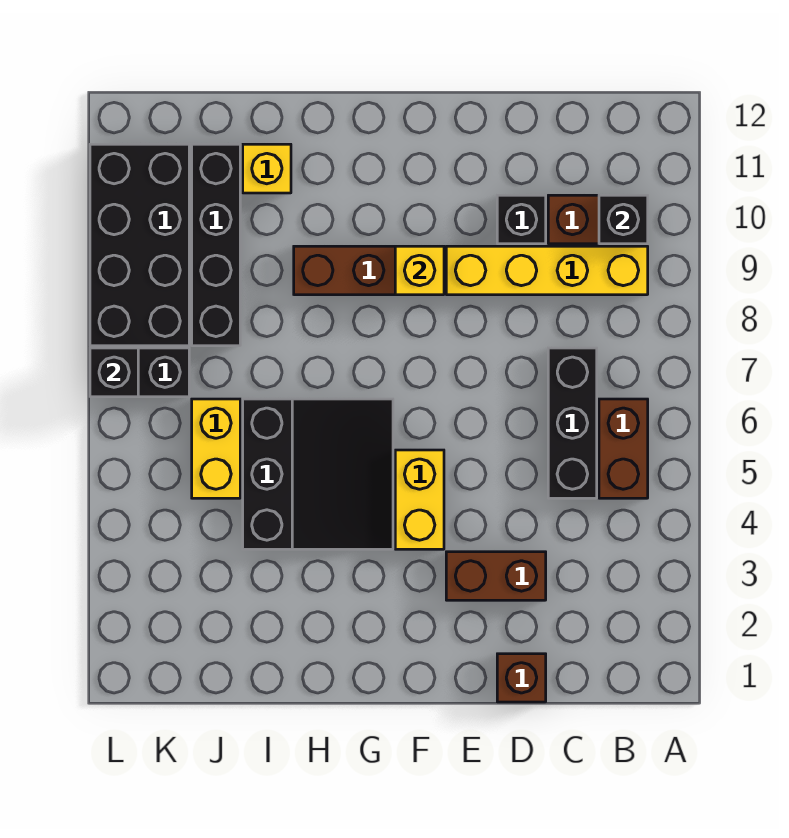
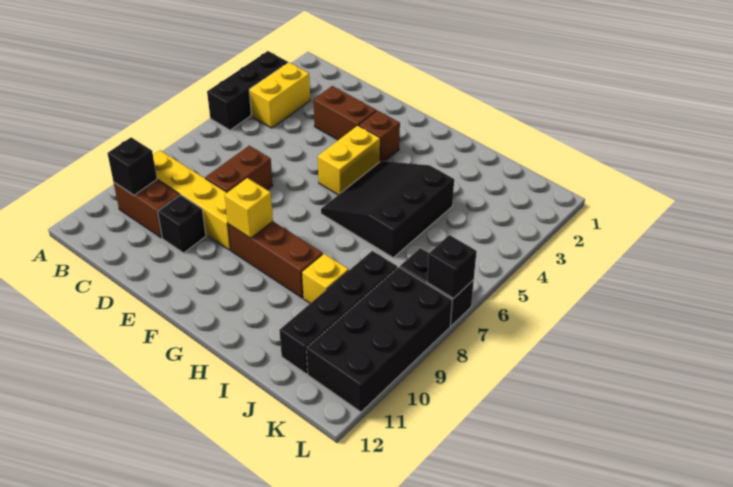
brown 1x2 brick [599,399,648,498] -> brown 1x2 brick moved to [205,146,273,192]
black 1x3 brick [548,348,597,498] -> black 1x3 brick moved to [207,51,288,130]
brown 1x1 brick [497,654,546,702] -> brown 1x1 brick moved to [359,111,400,161]
yellow 1x1 brick [243,144,291,193] -> yellow 1x1 brick moved to [302,254,349,303]
yellow 1x2 brick [192,399,240,498] -> yellow 1x2 brick moved to [249,62,310,128]

